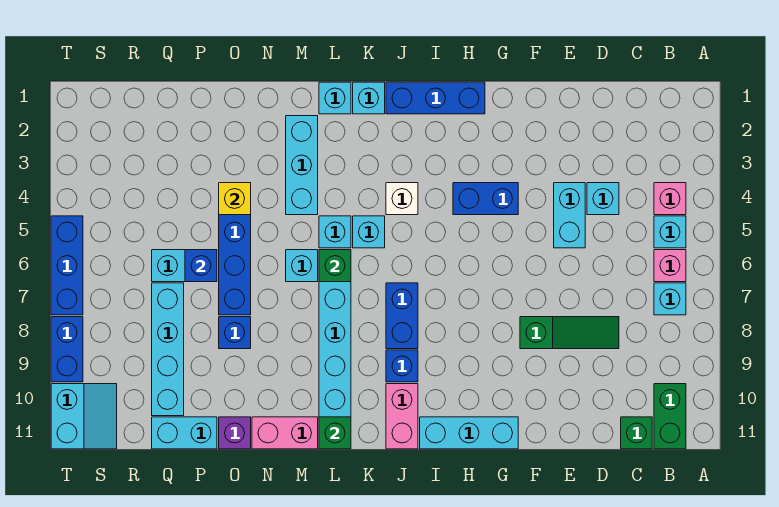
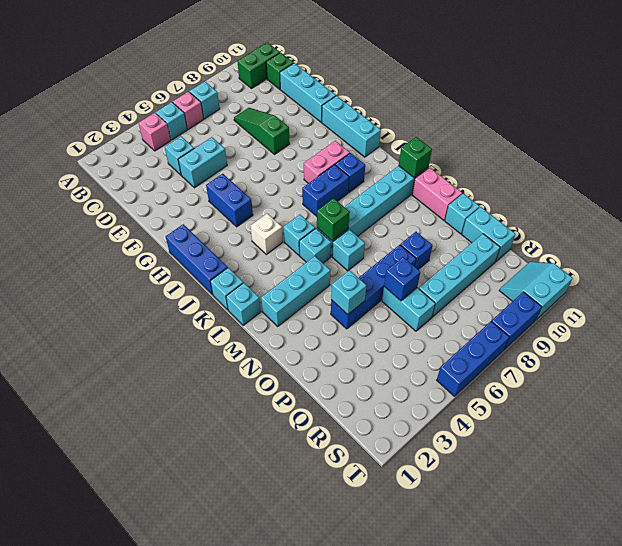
none -> cyan 1x3 brick [280,63,336,122]
pink 1x2 brick [386,384,418,449] -> pink 1x2 brick moved to [304,141,350,183]
yellow 1x1 brick [219,183,251,215] -> cyan 1x1 brick [331,270,367,315]
purple 1x1 brick [219,417,251,449] -> cyan 1x1 brick [445,194,480,234]

